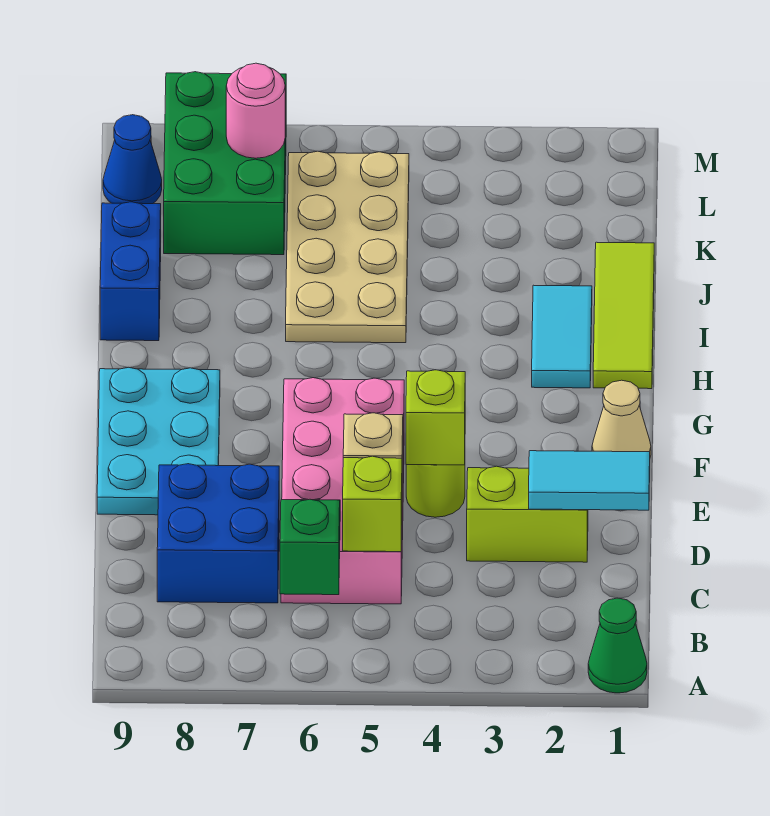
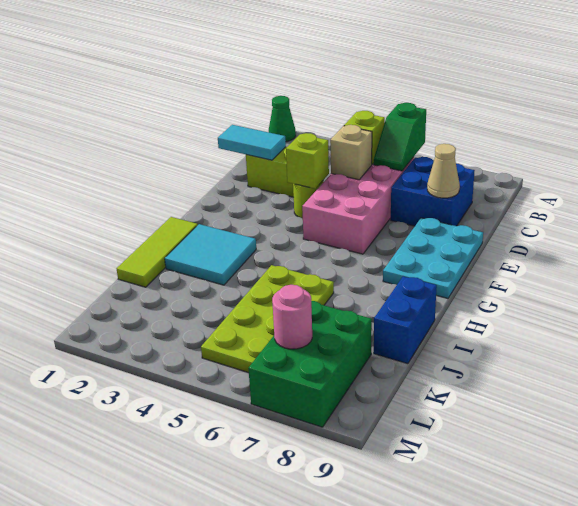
tan 1x1 cone [592,380,651,457] -> tan 1x1 cone moved to [427,144,460,198]
cyan 1x2 tile [532,285,592,388] -> cyan 2x2 tile [165,224,256,285]
tan 2x4 plate [286,151,409,343] -> lime 2x4 plate [201,265,334,373]
blue 1x1 cone [103,115,162,204] -> none

